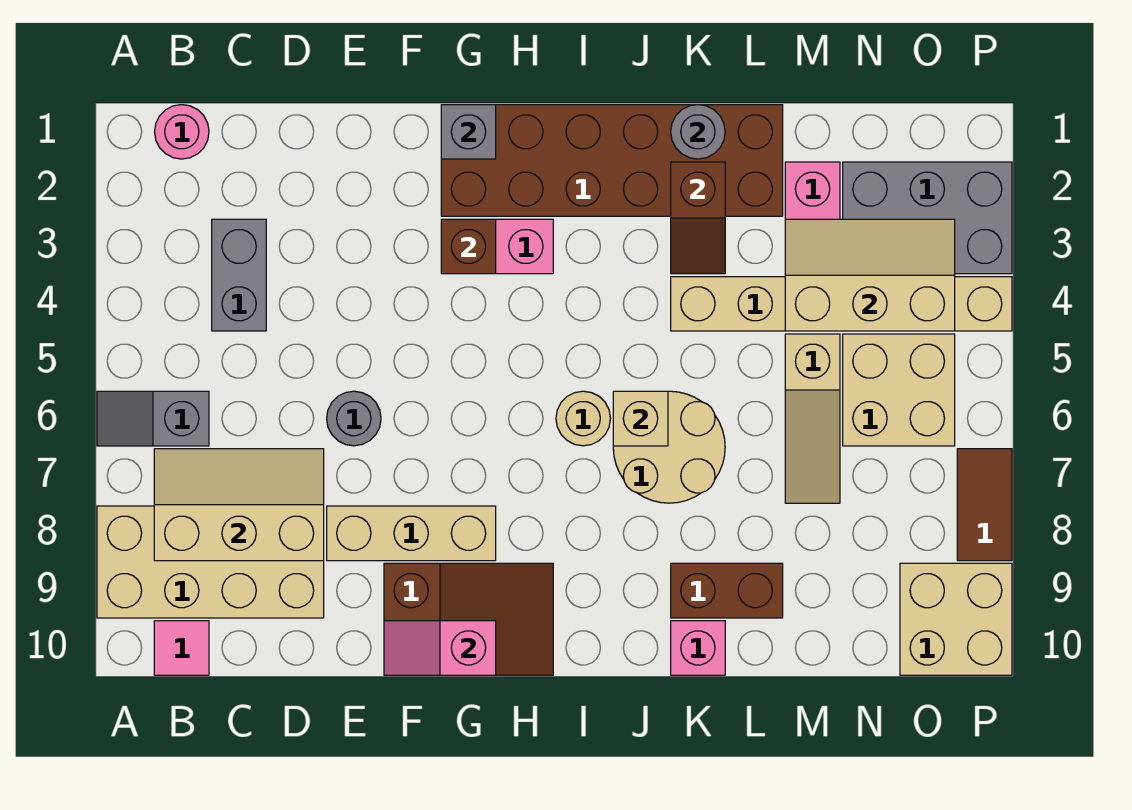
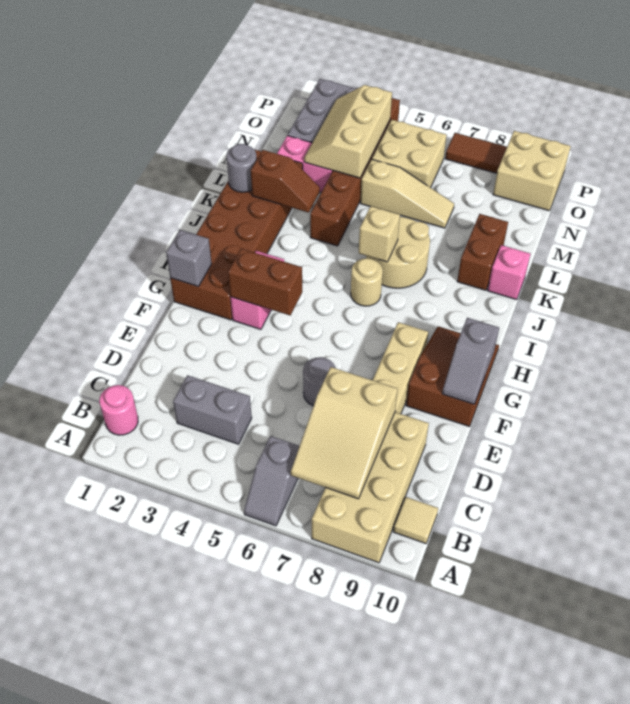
tan 2x3 slope [154,449,324,561] -> tan 2x3 slope turned to [291,367,397,499]
pink 1x1 tile [154,621,209,675] -> tan 1x1 tile [393,497,438,544]
pink 1x2 slope [384,621,496,675] -> grey 1x2 slope [442,318,499,404]
brown 1x1 brick [441,219,496,274] -> brown 1x2 brick [228,249,302,315]
tan 1x6 brick [671,277,1012,331] -> brown 1x6 brick [310,98,400,246]

